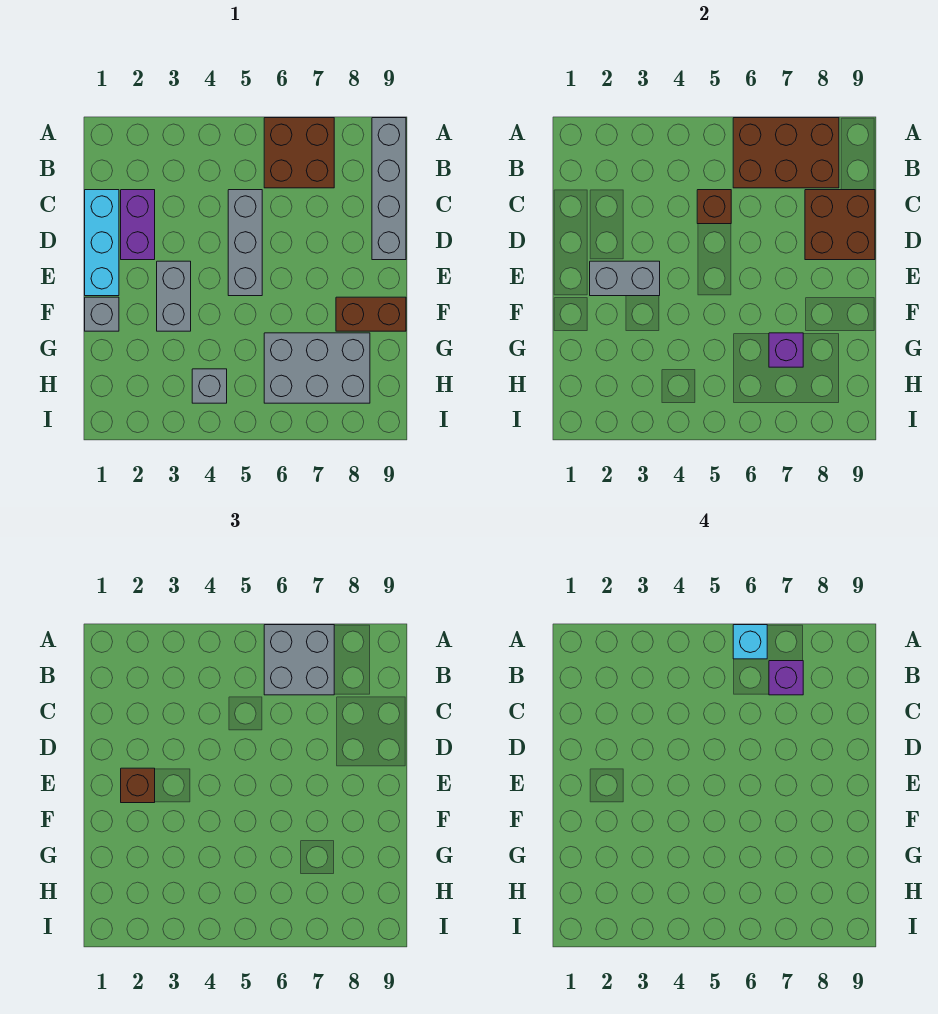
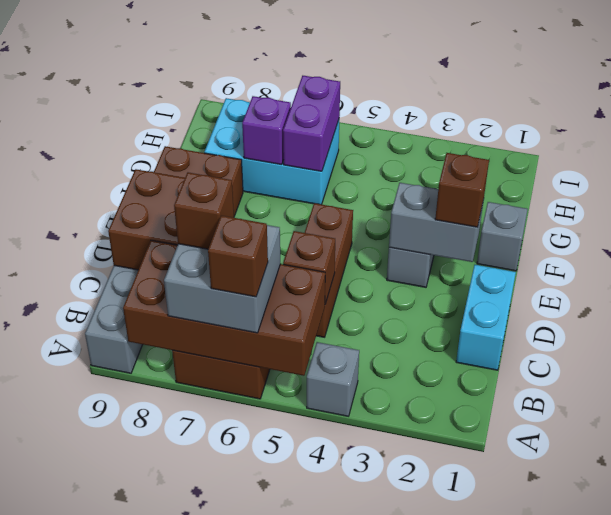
brown 2x3 brick [733,118,839,188] -> brown 2x4 brick [123,240,325,376]
cyan 1x1 brick [733,625,767,659] -> brown 1x1 brick [208,216,268,297]
purple 1x1 brick [769,661,803,695] -> brown 1x1 brick [174,172,234,249]
cyan 1x3 brick [85,190,119,296] -> cyan 1x2 brick [456,265,516,370]
purple 1x2 brick [121,190,155,260] -> purple 1x2 brick moved to [283,76,340,171]
grey 1x3 brick [228,190,262,296] -> brown 1x3 brick [305,203,353,337]
grey 2x3 brick [264,333,370,403] -> cyan 2x3 brick [204,98,339,204]
grey 1x1 brick [192,369,227,403] -> grey 1x1 brick moved to [307,342,359,416]

